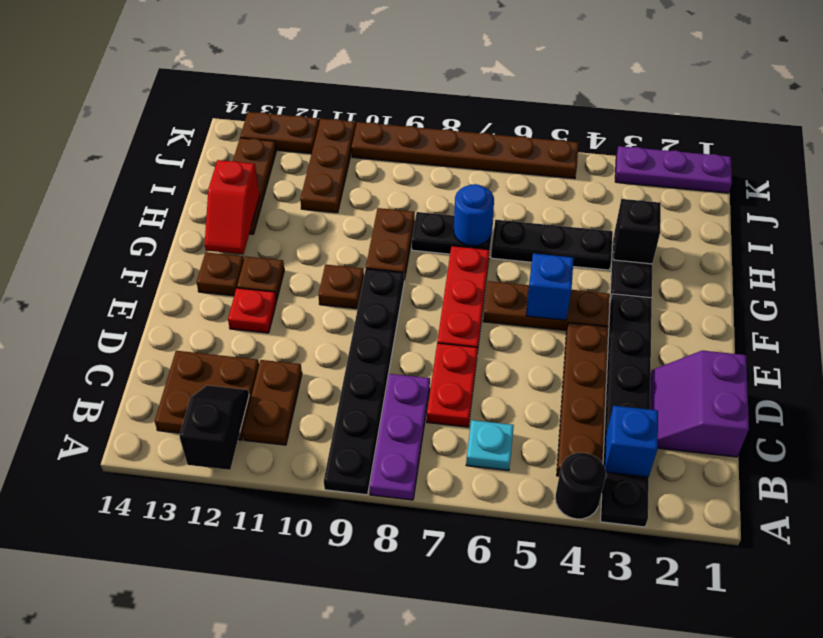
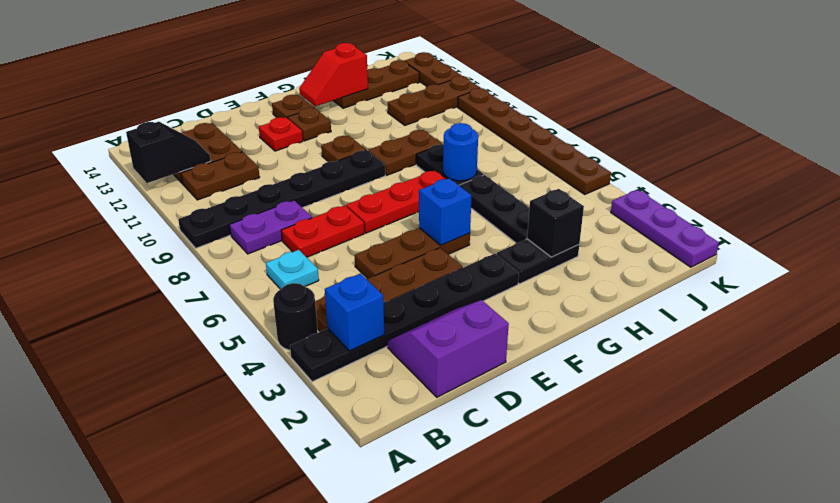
purple 1x3 plate [369,374,430,500] -> purple 1x2 plate [229,200,312,254]
brown 1x3 plate [483,281,610,331] -> brown 1x3 plate turned to [355,228,470,279]

